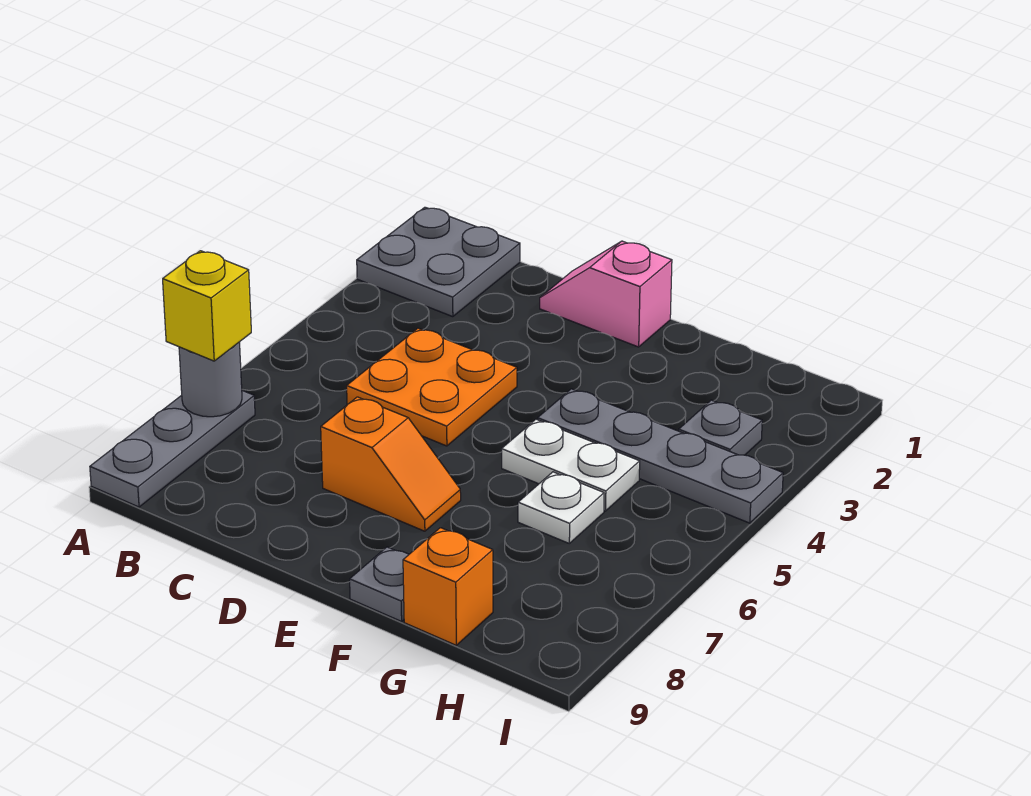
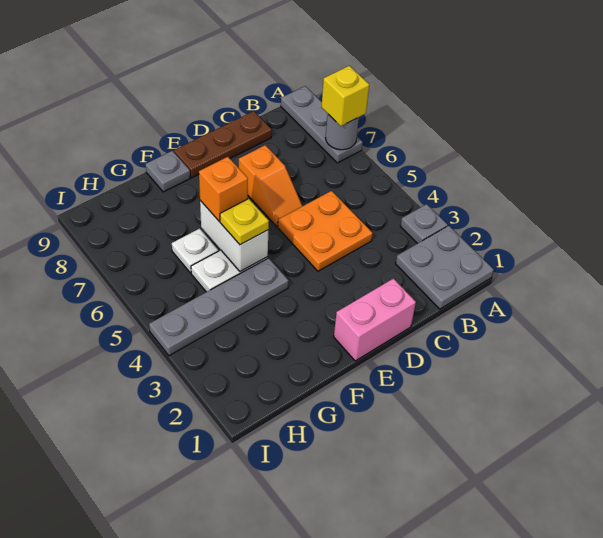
none -> brown 1x3 plate [174,111,272,178]
pink 1x2 slope [540,241,672,347] -> pink 1x2 brick [334,279,416,361]
orange 1x2 slope [321,397,461,531] -> orange 1x2 slope turned to [239,145,302,226]
none -> white 1x2 brick [200,201,268,272]
none -> yellow 1x1 plate [220,199,269,245]
orange 1x1 brick [403,528,493,645] -> orange 1x1 brick moved to [199,157,248,221]
grey 1x1 plate [679,400,762,455] -> grey 1x1 plate moved to [400,204,448,244]

